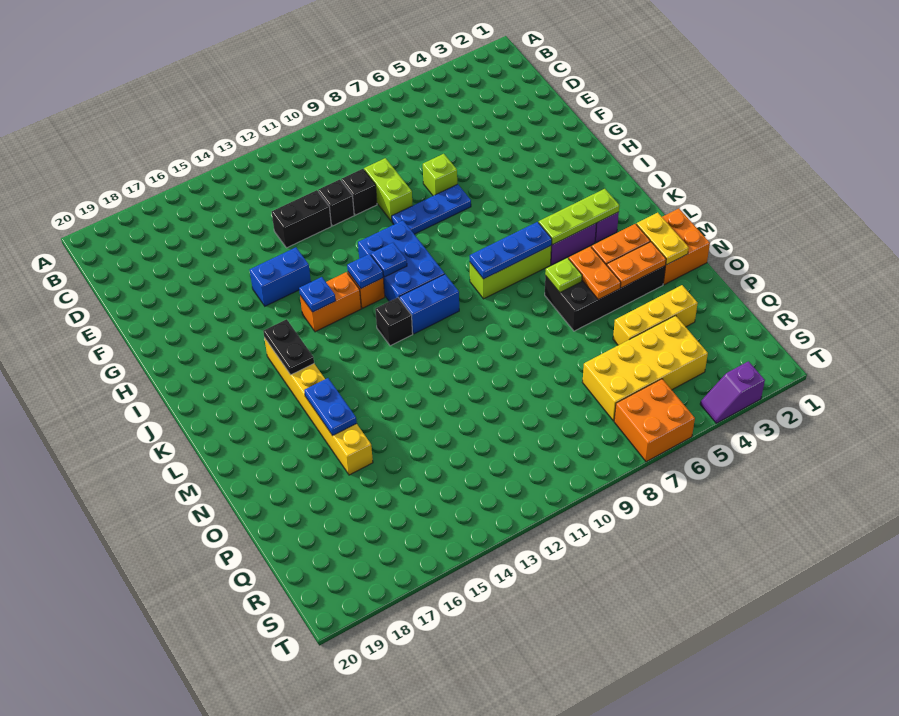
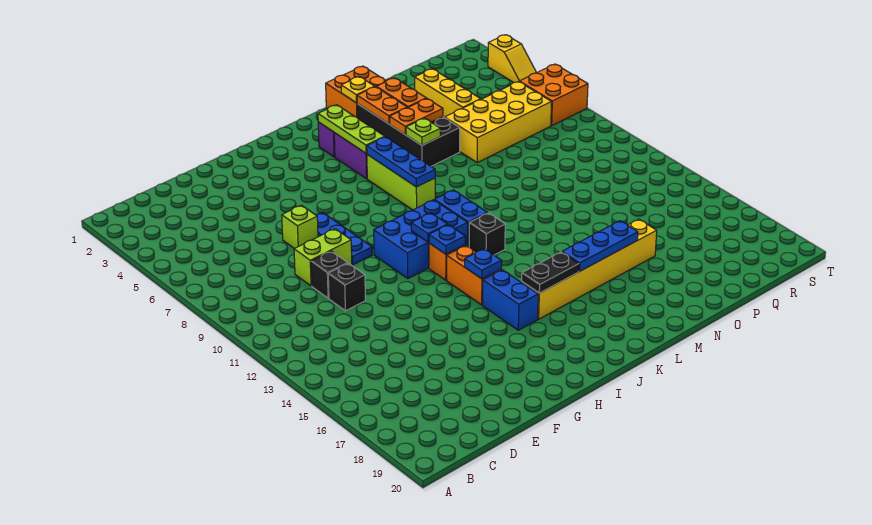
black 1x2 brick [272,190,331,248] -> none
blue 1x2 brick [250,247,311,306] -> blue 1x2 brick moved to [483,270,538,330]
yellow 1x2 plate [636,213,689,265] -> yellow 1x1 plate [341,77,375,103]
blue 1x2 plate [304,378,357,435] -> blue 1x3 plate [562,221,638,271]
yellow 2x4 brick [582,316,708,421] -> yellow 2x4 brick turned to [445,82,552,163]
purple 1x2 slope [700,361,765,423] -> yellow 1x2 slope [488,35,536,83]

